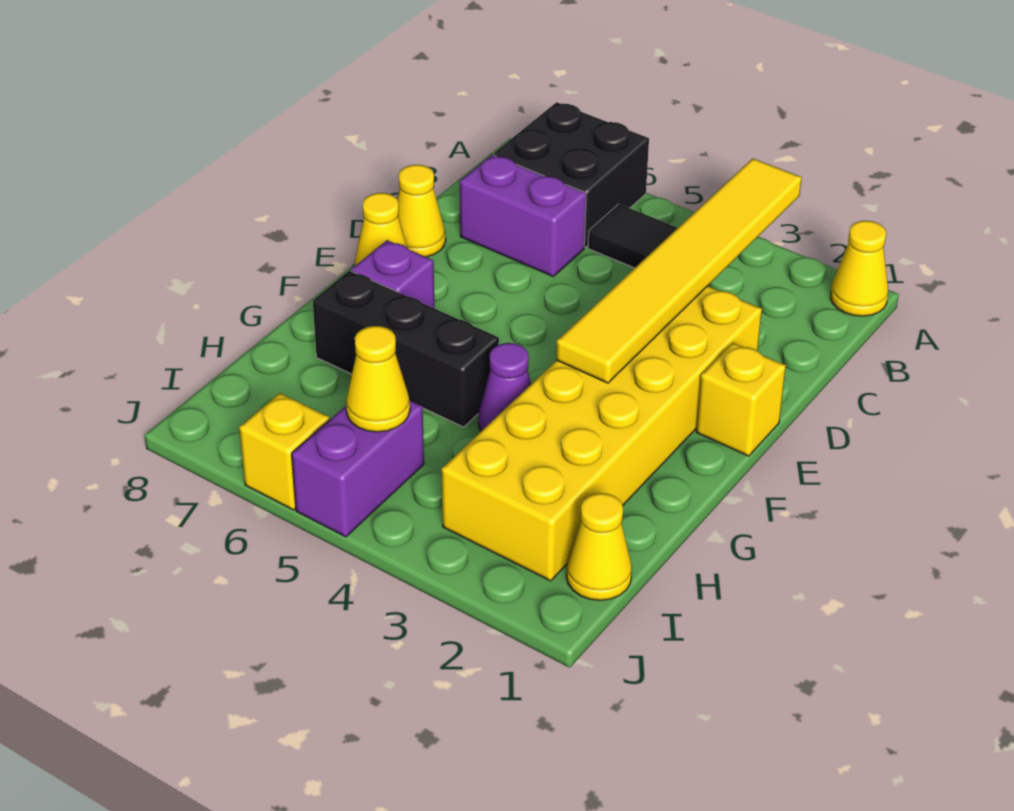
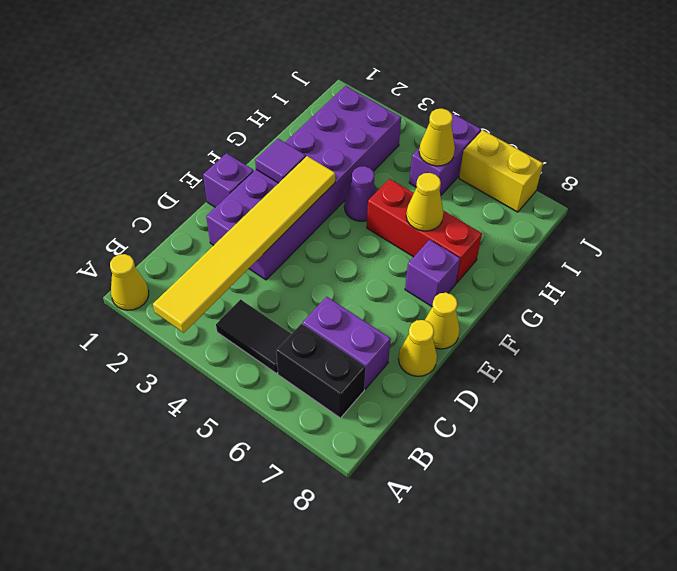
black 2x2 brick [494,102,649,247] -> black 1x2 brick [276,324,366,418]
yellow 2x6 brick [442,286,762,581] -> purple 2x6 brick [206,86,401,280]
yellow 1x1 brick [696,343,786,456] -> purple 1x1 brick [203,153,254,207]
none -> purple 1x1 tile [255,139,306,183]
black 1x3 brick [313,271,499,427] -> red 1x3 brick [367,179,482,283]
yellow 1x1 cone [566,493,632,600] -> yellow 1x1 cone moved to [406,173,444,231]
yellow 1x1 brick [239,393,329,510] -> yellow 1x2 brick [459,130,543,212]

